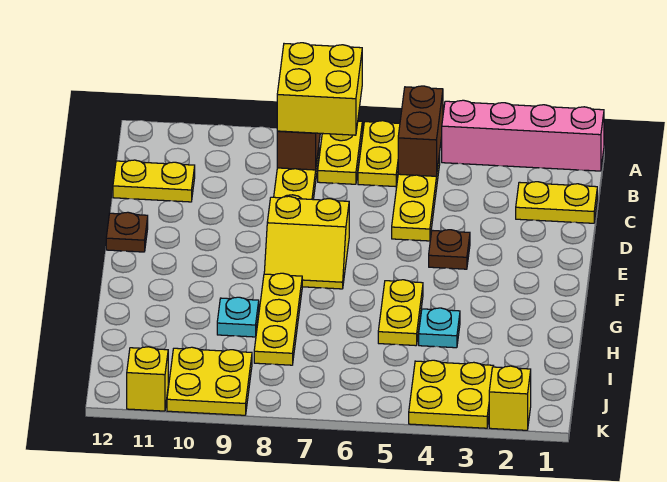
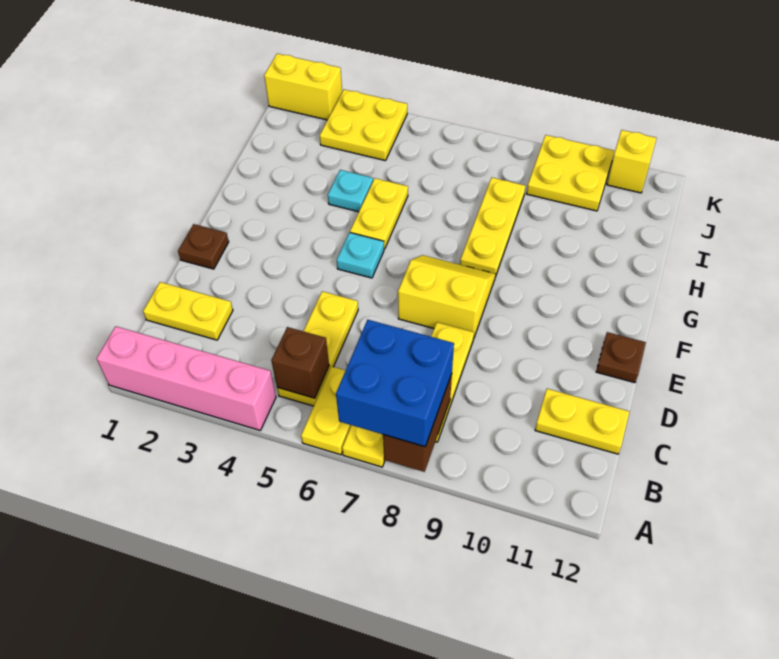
brown 1x2 brick [398,86,443,176] -> brown 1x1 brick [271,327,329,398]
yellow 2x2 brick [277,43,362,135] -> blue 2x2 brick [336,320,454,447]
brown 1x1 plate [429,230,470,269] -> brown 1x1 plate moved to [178,224,229,269]
cyan 1x1 plate [217,297,259,337] -> cyan 1x1 plate moved to [337,233,384,278]
yellow 1x1 brick [489,366,531,430] -> yellow 1x2 brick [264,54,342,120]

